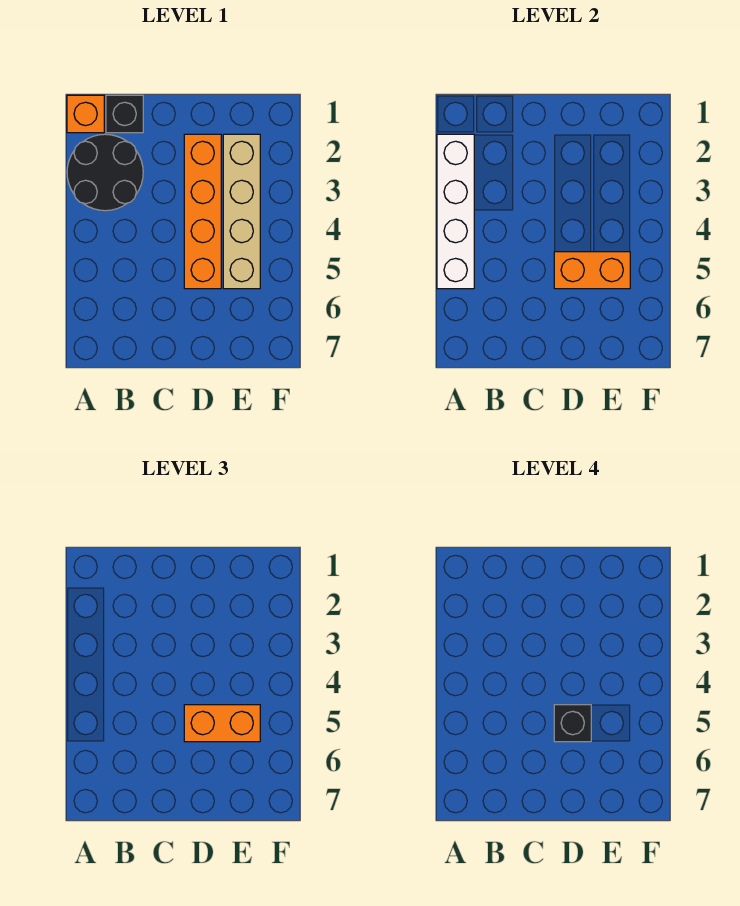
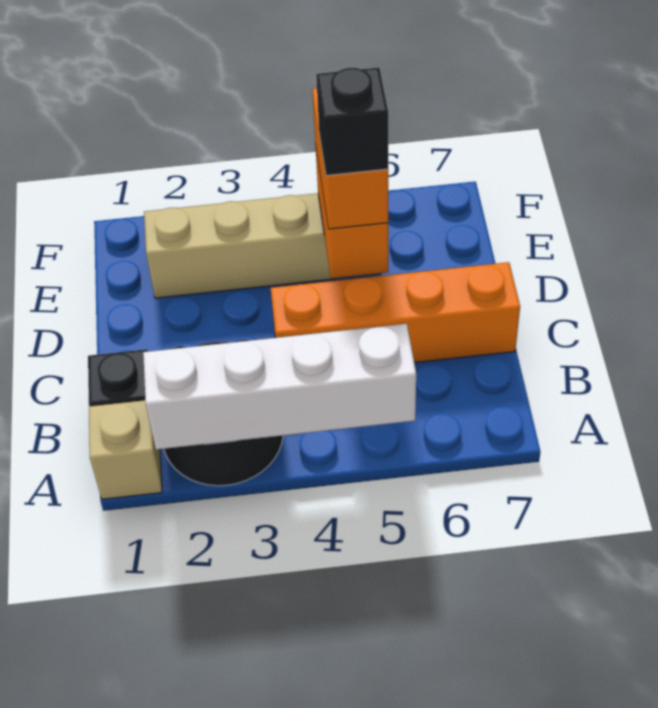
orange 1x1 brick [67,95,104,133] -> tan 1x1 brick [89,400,162,499]
orange 1x4 brick [184,134,221,289] -> orange 1x4 brick moved to [271,262,520,363]

